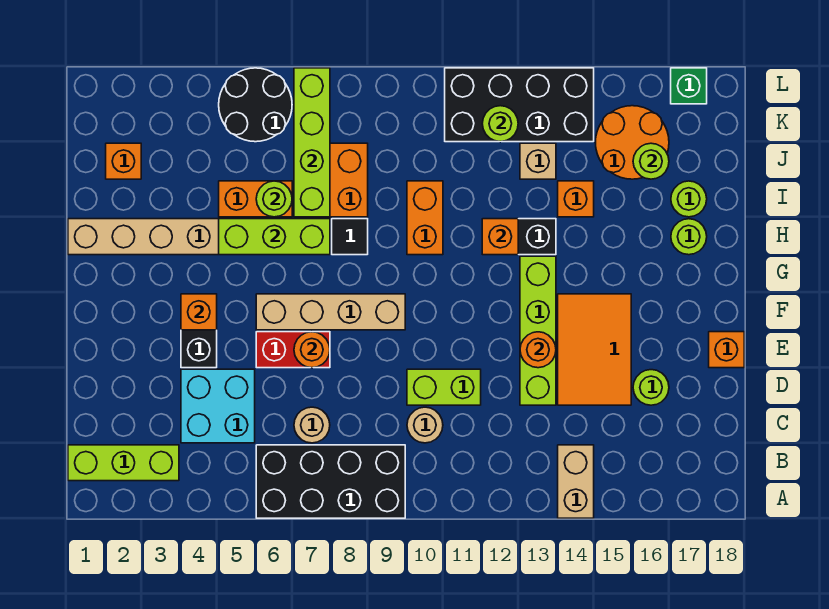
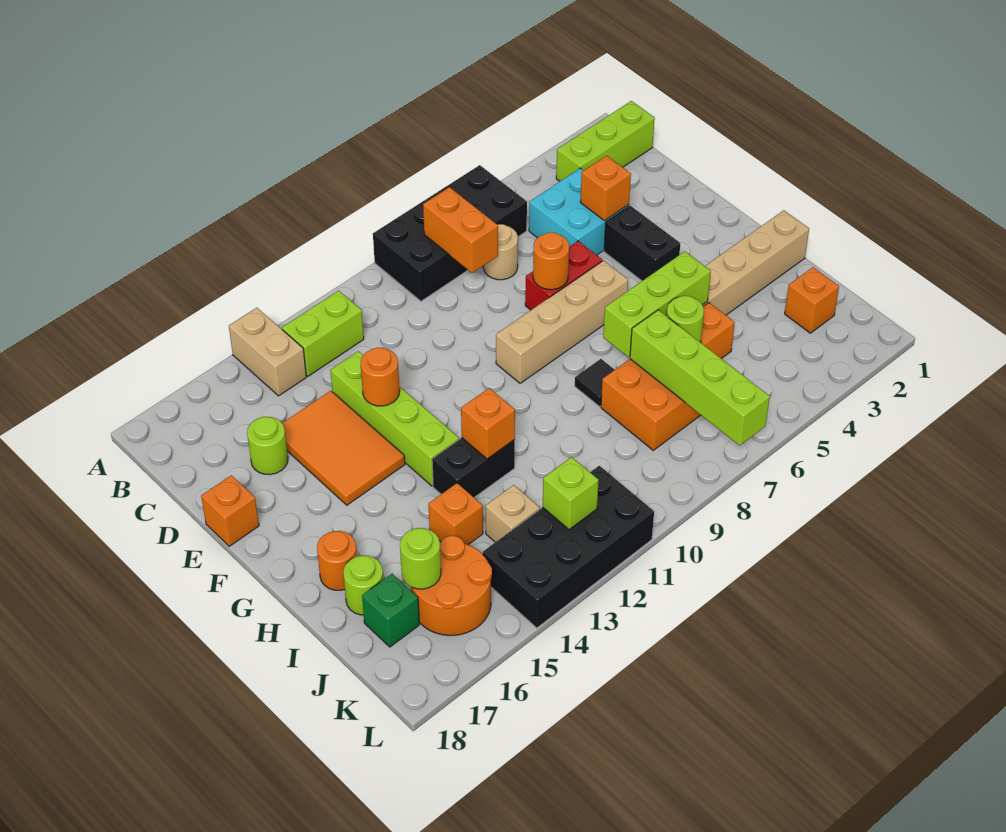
tan 1x1 round brick [407,407,443,443] -> none
lime 1x2 brick [407,369,481,405] -> lime 1x2 brick moved to [282,291,364,376]
orange 1x1 brick [181,294,217,330] -> orange 1x1 brick moved to [580,156,631,221]
orange 1x2 brick [407,181,443,255] -> orange 1x2 brick moved to [423,187,498,273]
lime 1x1 round brick [671,219,707,255] -> orange 1x1 round brick [317,531,357,590]
black 2x2 round brick [219,68,292,142] -> none
lime 1x1 round brick [482,106,518,142] -> lime 1x1 brick [543,457,599,530]
green 1x1 brick [671,68,707,104] -> green 1x1 brick moved to [362,574,419,647]

